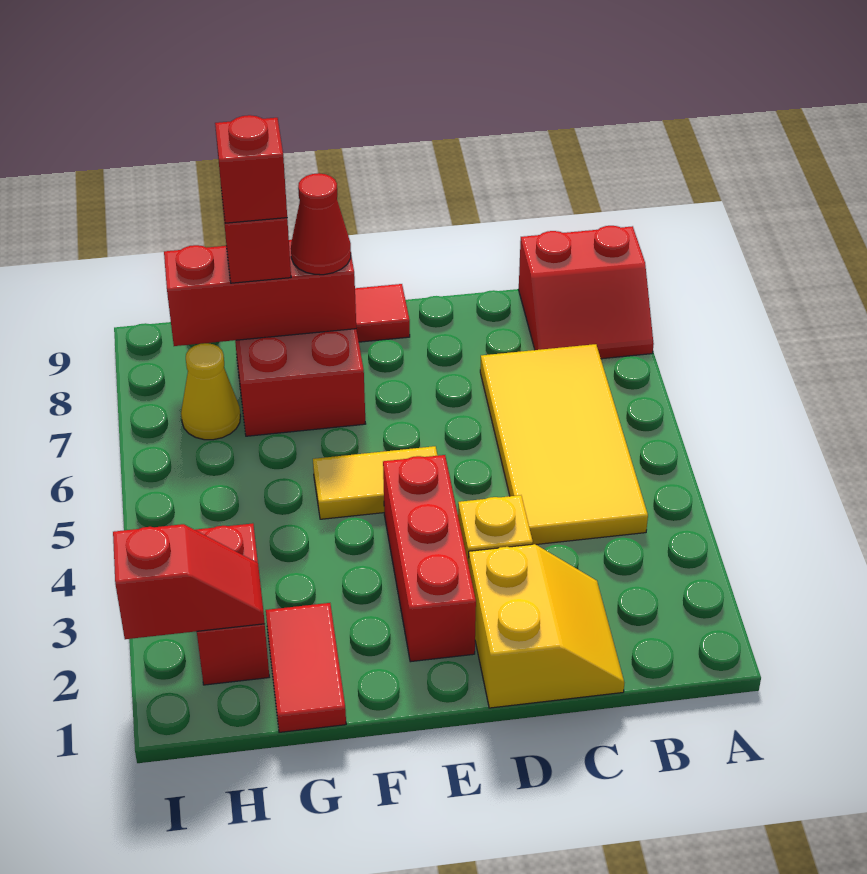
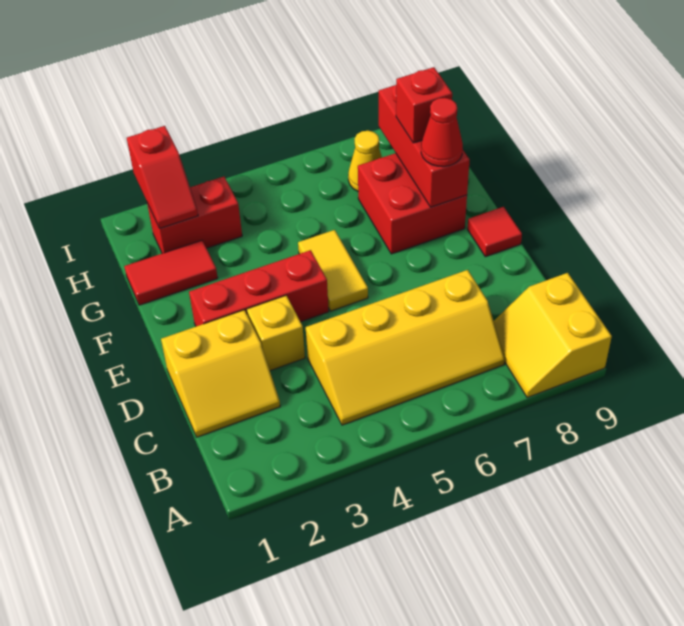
red 2x2 slope [519,226,654,359] -> yellow 2x2 slope [494,273,612,398]
yellow 2x4 tile [480,344,648,544] -> yellow 2x4 slope [306,270,505,425]
red 1x1 brick [215,115,287,223] -> none

